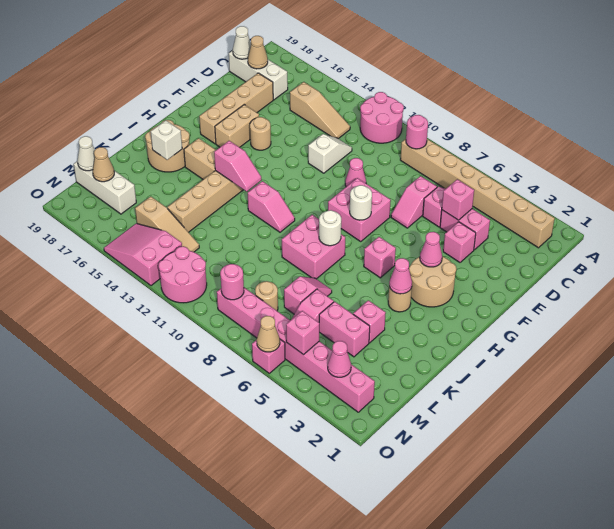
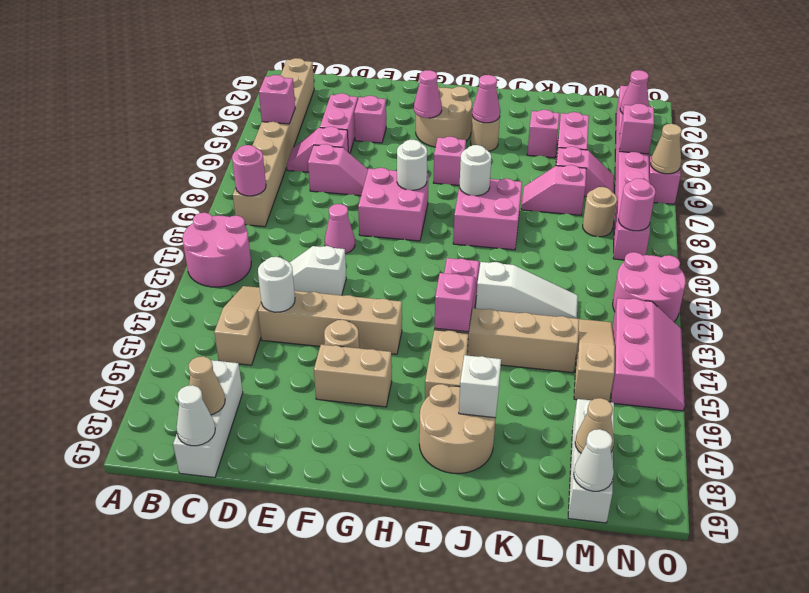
pink 1x1 brick [442,179,474,220] -> pink 1x1 brick moved to [259,75,295,124]
none -> white 1x1 round brick [258,257,295,312]
tan 1x4 brick [199,73,273,144] -> tan 1x4 brick moved to [258,291,402,354]
none -> white 1x3 slope [476,262,578,319]
pink 2x3 slope [104,223,182,286] -> pink 2x3 slope turned to [611,298,685,411]

